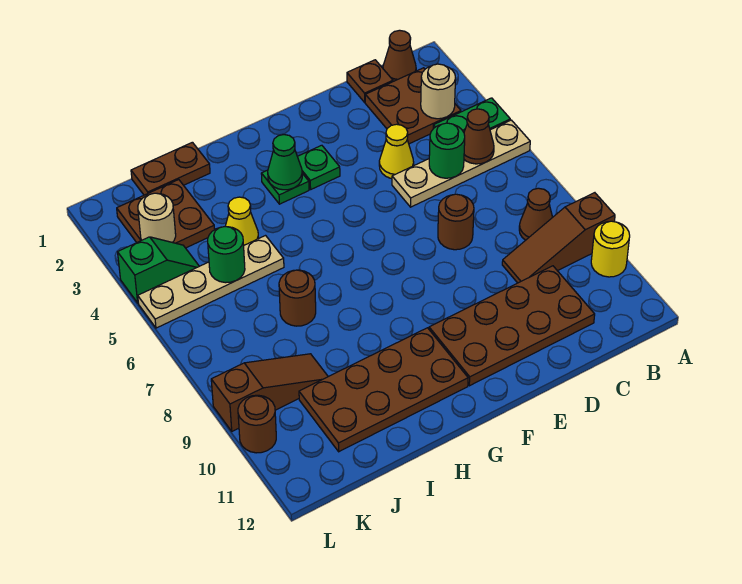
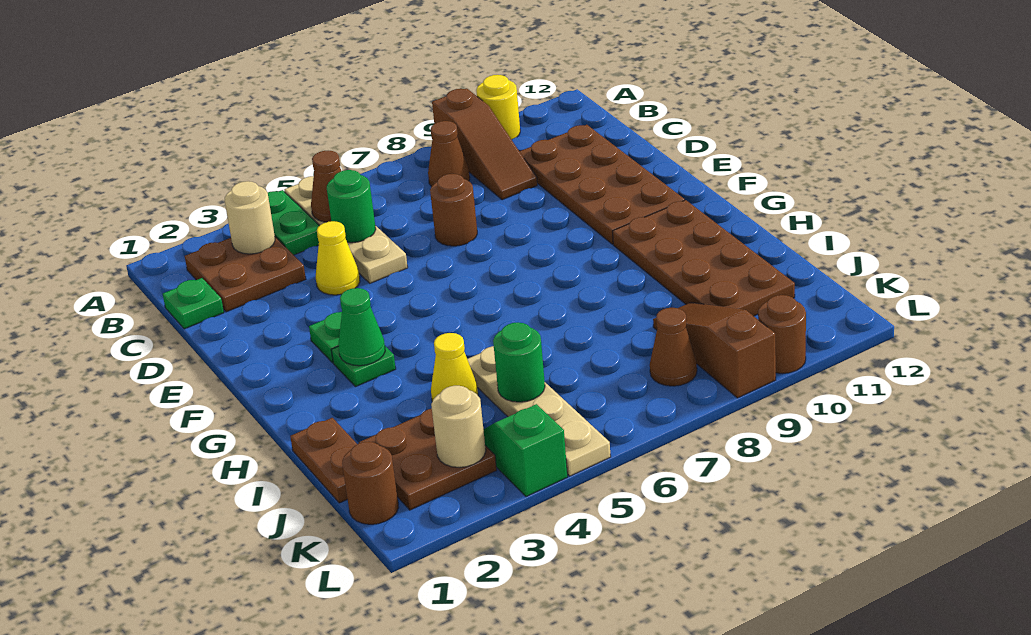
brown 1x1 cone [383,30,416,81] -> brown 1x1 cone moved to [650,308,697,386]
brown 1x1 plate [347,60,393,102] -> green 1x1 plate [163,278,224,329]
brown 1x1 round brick [279,270,316,326] -> brown 1x1 round brick moved to [342,442,398,524]

